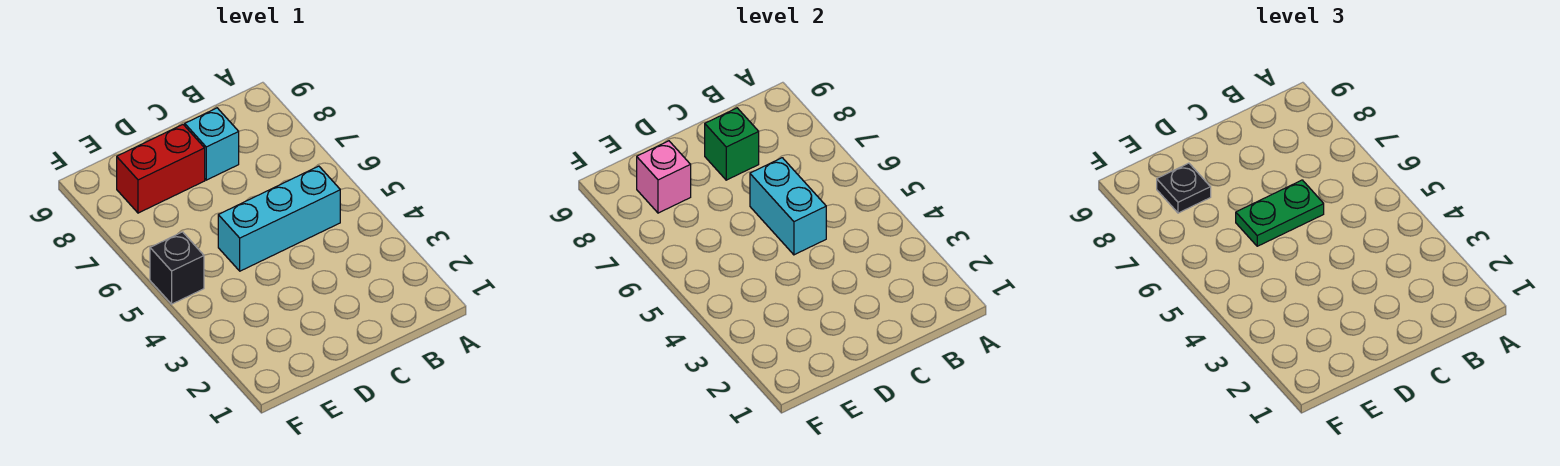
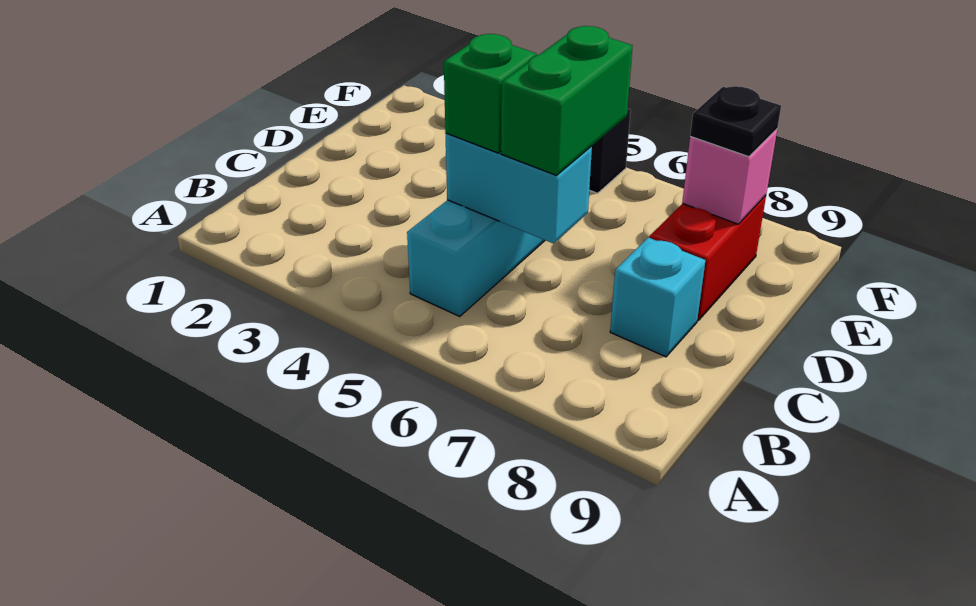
green 1x2 plate [1236,180,1324,246] -> green 1x2 brick [501,26,632,175]
green 1x1 brick [705,108,759,180] -> green 1x1 brick moved to [444,34,537,153]

